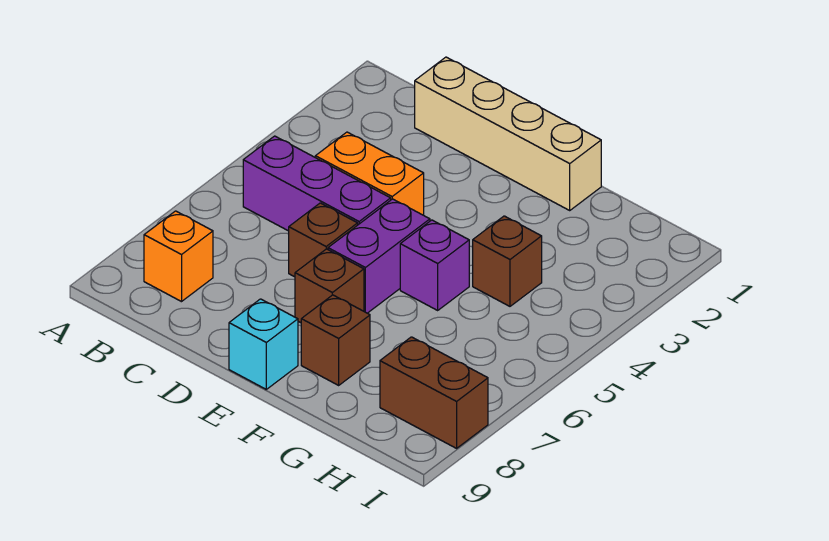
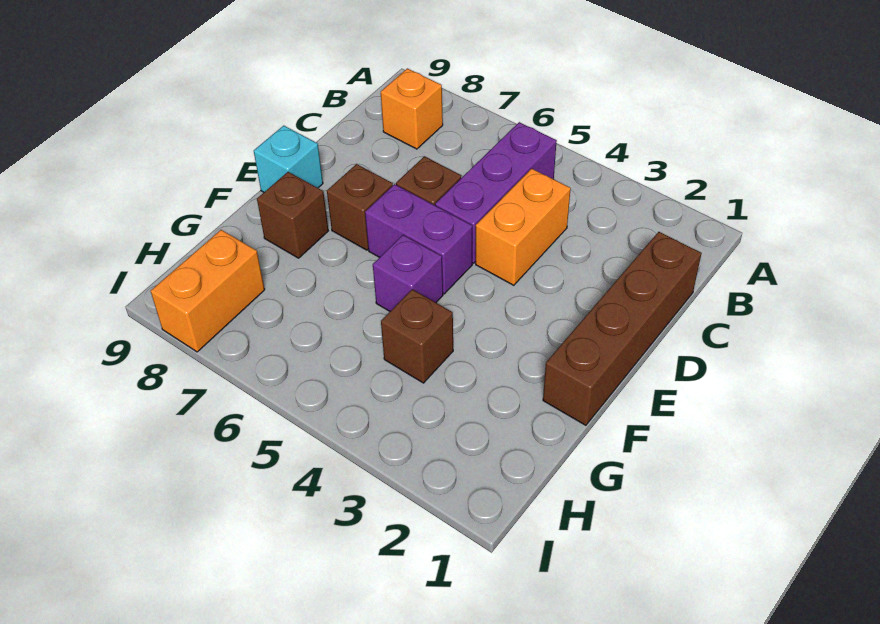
tan 1x4 brick [415,57,601,210] -> brown 1x4 brick [543,232,702,425]
brown 1x2 brick [380,337,488,448] -> orange 1x2 brick [151,230,265,352]

